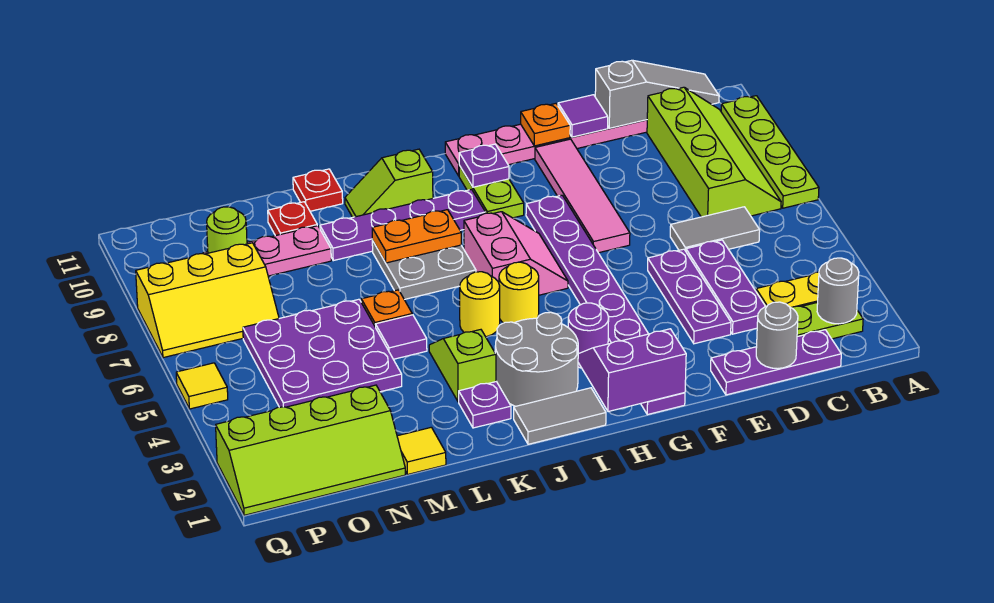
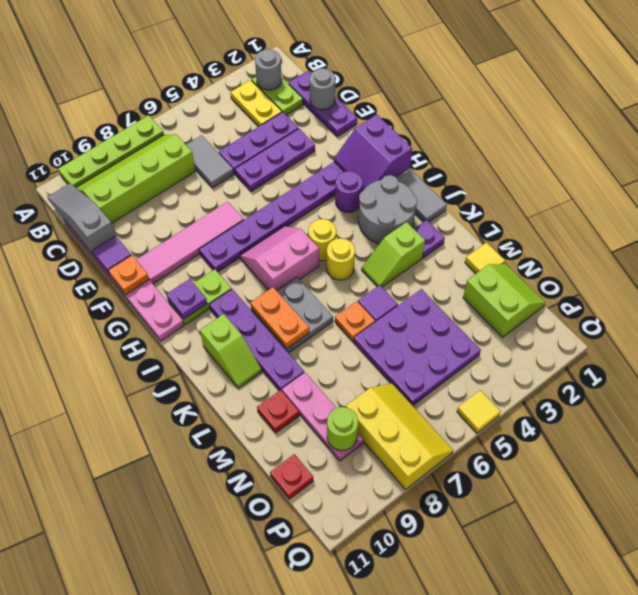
red 1x1 plate [293,169,343,211] -> red 1x1 plate moved to [270,454,313,499]
lime 2x4 slope [216,385,405,515] -> lime 2x2 slope [463,264,545,337]

